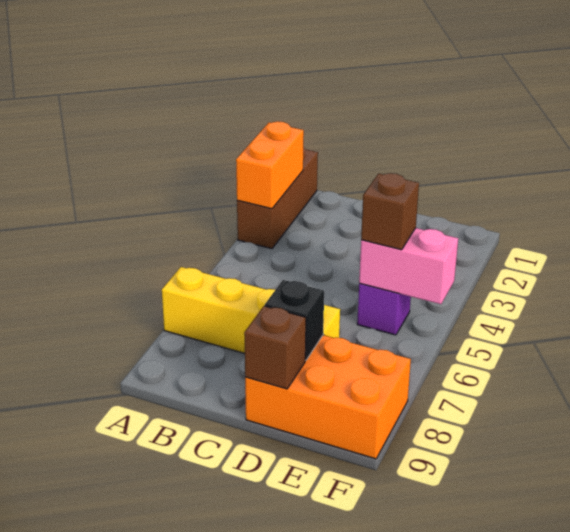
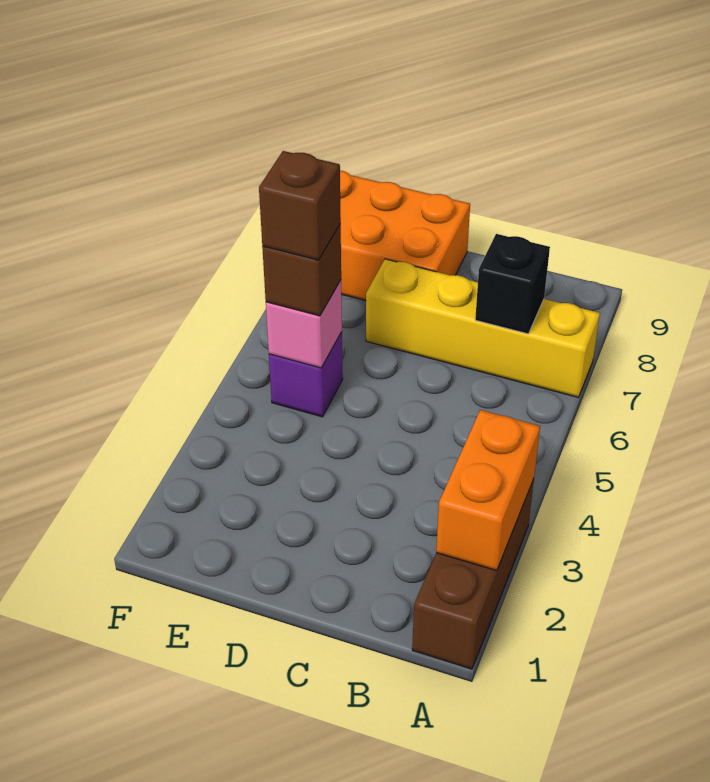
black 1x1 brick [265,280,324,360] -> black 1x1 brick moved to [475,234,550,334]
brown 1x1 brick [244,306,306,389] -> brown 1x1 brick moved to [259,151,341,260]
pink 1x2 brick [359,228,458,304] -> pink 1x1 brick [266,280,342,368]

